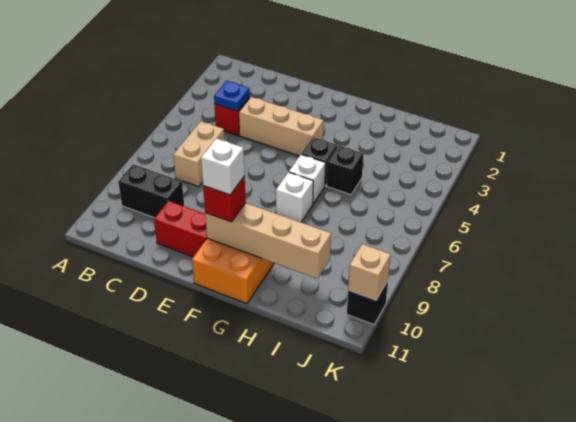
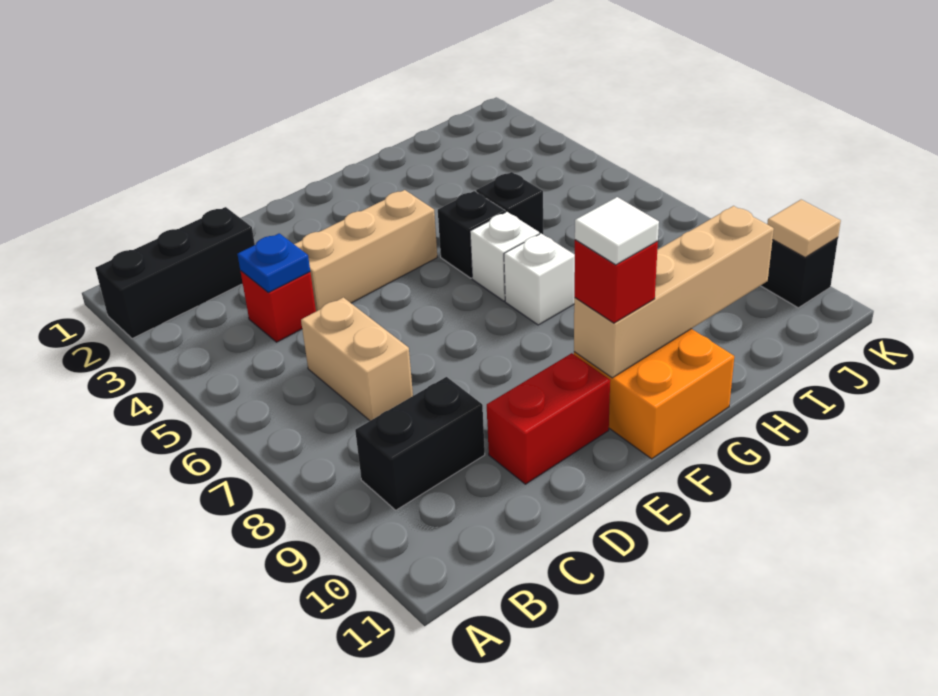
none -> black 1x3 brick [95,207,255,339]
white 1x1 brick [201,138,245,195] -> white 1x1 tile [575,197,659,265]
tan 1x1 brick [348,244,391,300] -> tan 1x1 tile [767,200,841,257]

